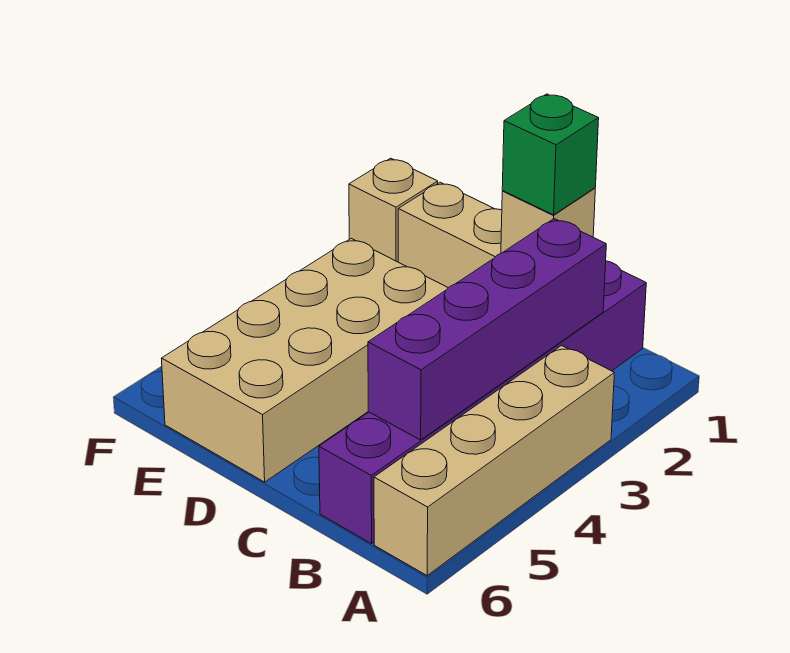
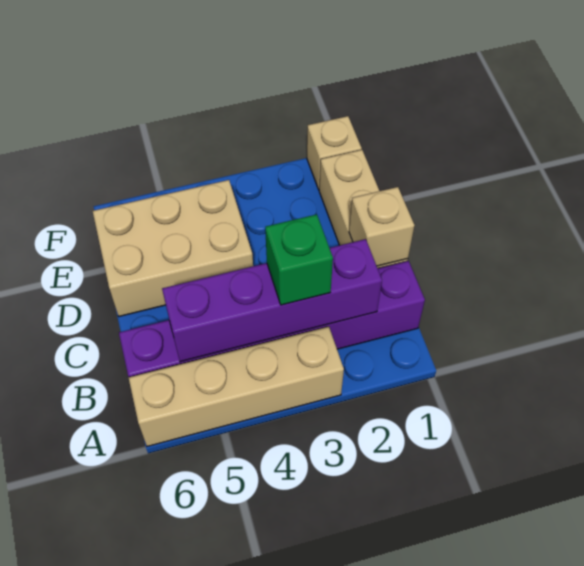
green 1x1 brick [502,94,599,215] -> green 1x1 brick moved to [265,214,333,305]
tan 2x4 brick [161,238,448,482] -> tan 2x3 brick [93,180,253,316]

